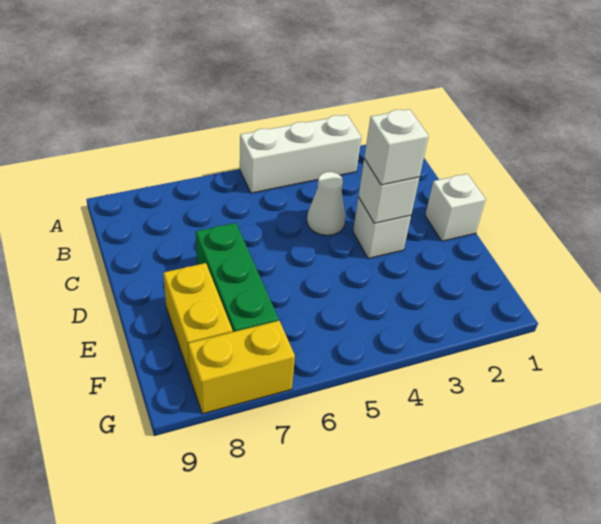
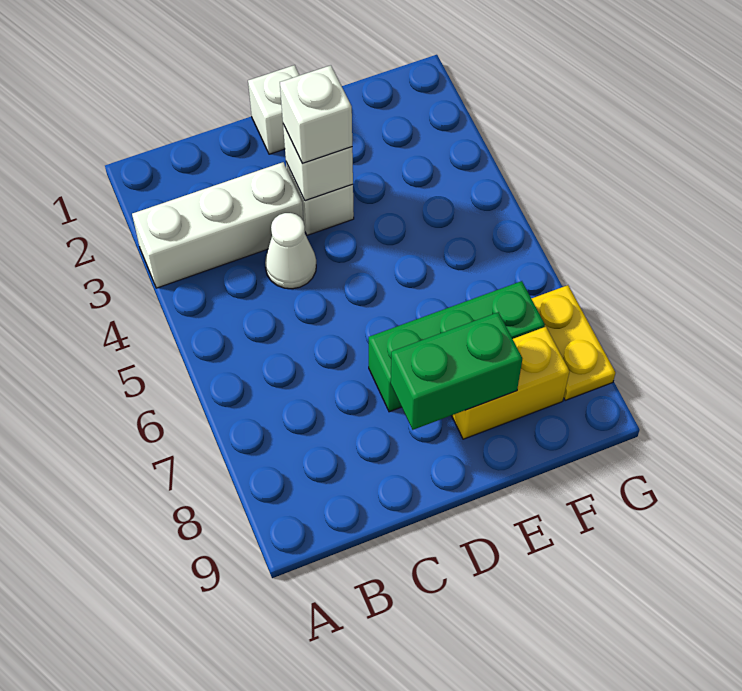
white 1x3 brick [240,115,361,193] -> white 1x3 brick turned to [132,162,304,288]
none -> green 1x2 brick [391,312,522,430]
yellow 1x2 brick [188,321,295,414] -> yellow 1x2 plate [531,285,616,400]

